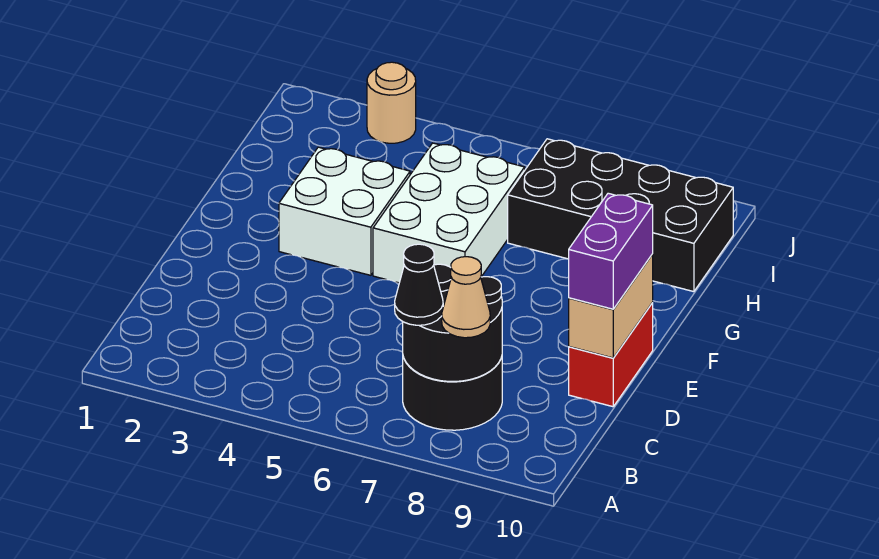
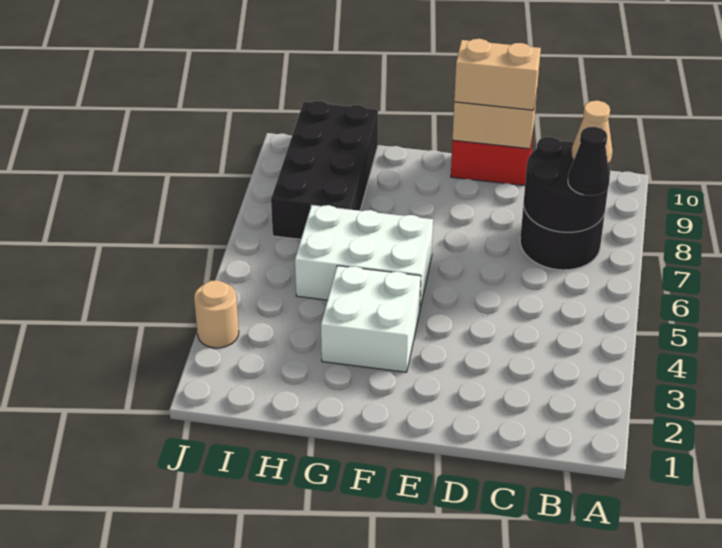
purple 1x2 brick [569,193,653,309] -> tan 1x2 brick [454,39,541,110]

